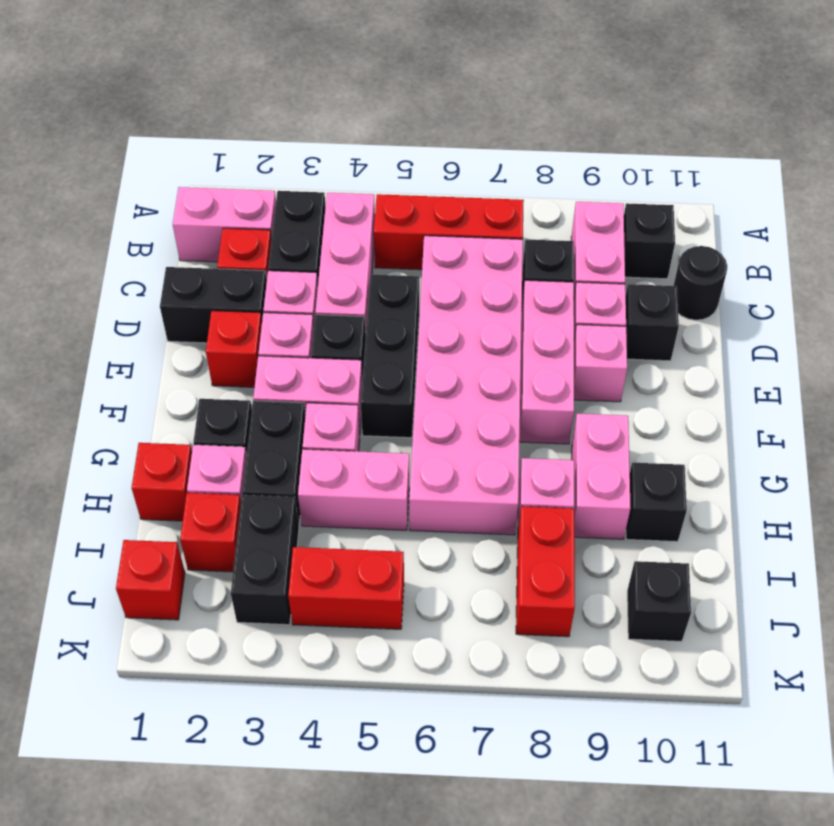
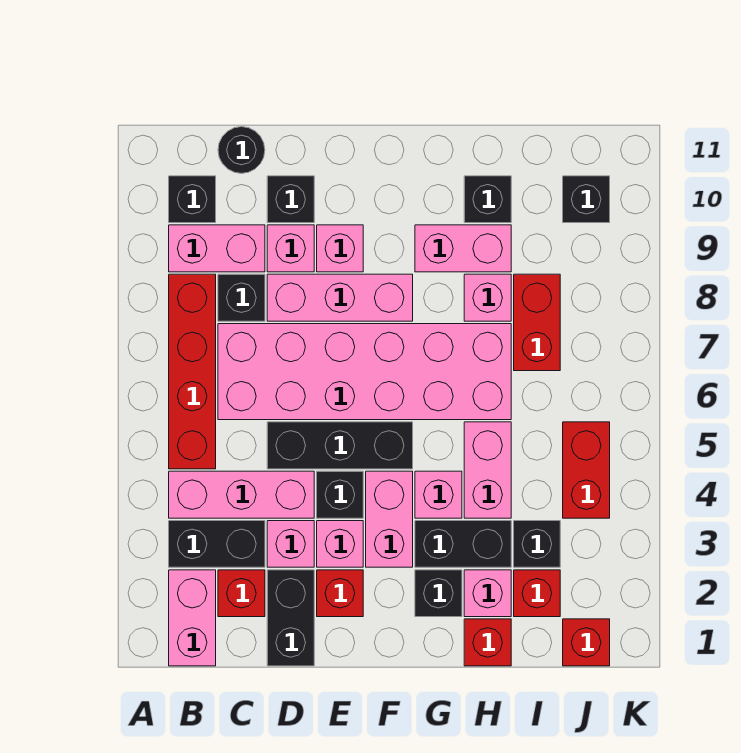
red 1x3 brick [374,194,524,270] -> red 1x4 brick [169,274,216,469]
black 1x2 brick [231,495,299,625] -> black 1x1 brick [514,521,560,567]
red 1x2 brick [516,506,575,637] -> red 1x2 brick turned to [514,274,560,371]

